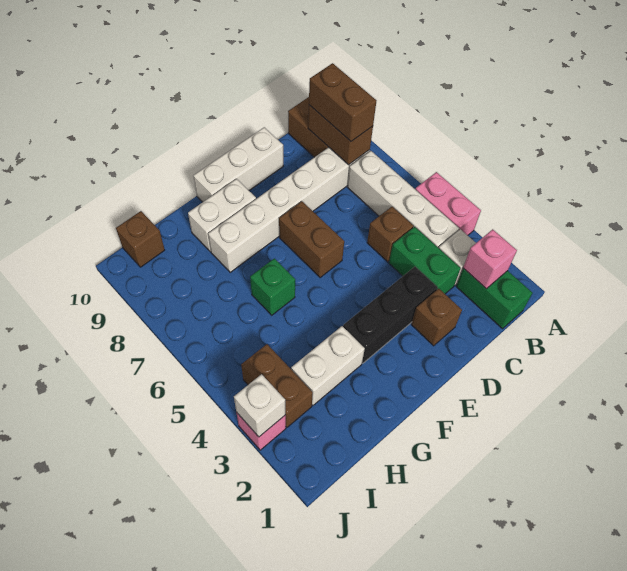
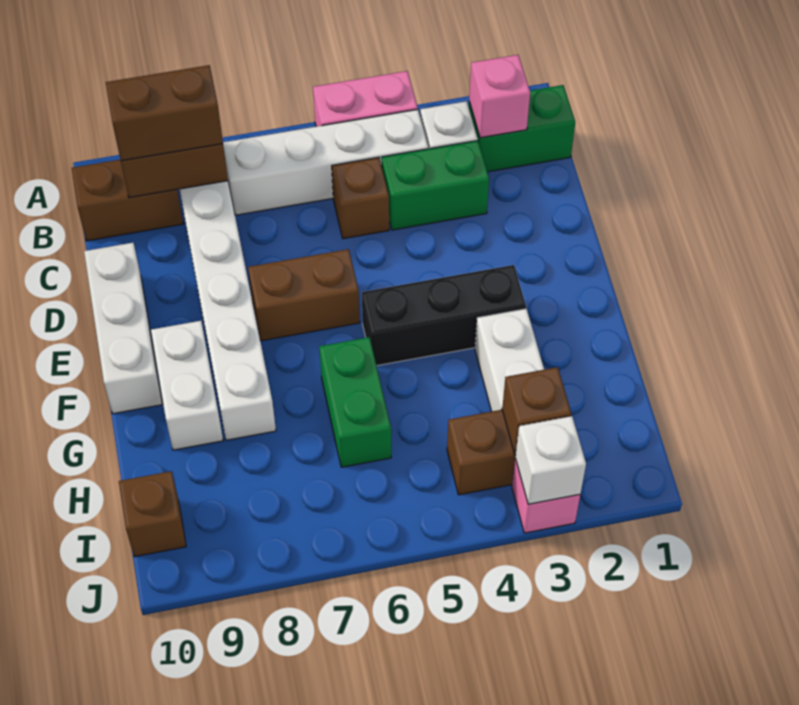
brown 1x1 brick [411,289,462,346] -> brown 1x1 brick moved to [502,367,571,455]
black 1x3 brick [343,267,438,363] -> black 1x3 brick turned to [362,265,526,366]
green 1x1 brick [250,258,295,315] -> green 1x2 brick [319,337,391,467]

